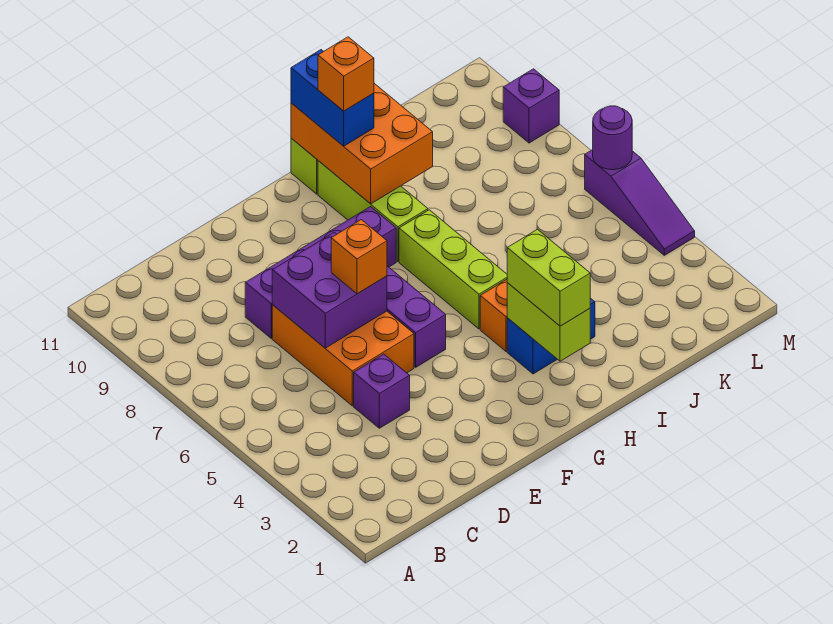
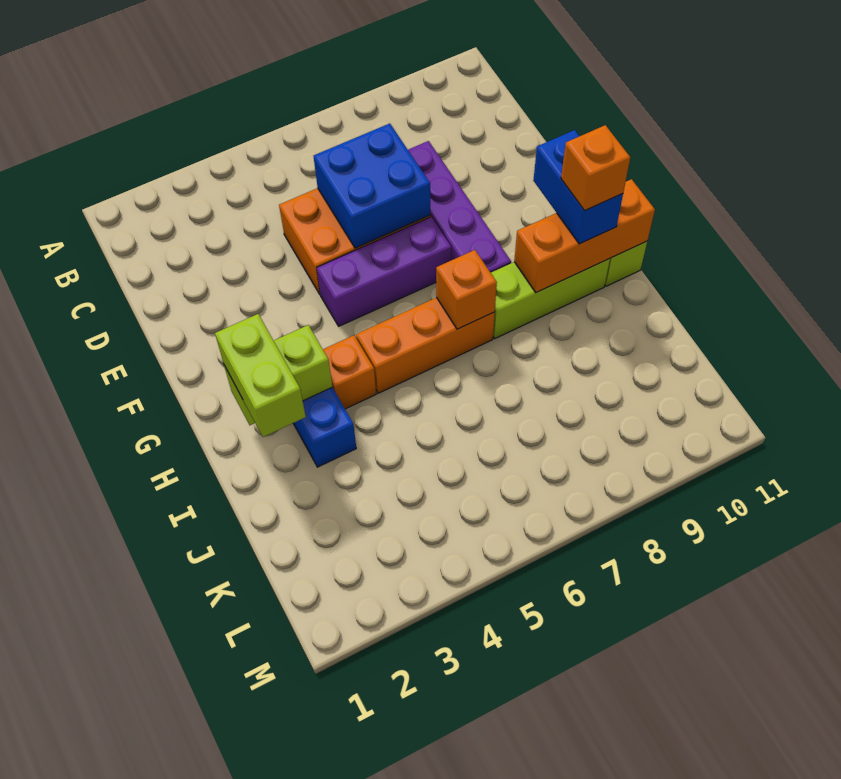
purple 1x1 brick [354,354,410,428] -> none
purple 2x2 brick [272,232,387,348] -> blue 2x2 brick [314,123,431,248]
orange 1x1 brick [331,220,387,294] -> orange 1x1 brick moved to [436,250,497,329]
lime 1x2 brick [507,229,590,326] -> lime 1x2 brick turned to [215,314,306,437]
lime 1x3 brick [399,210,507,329] -> orange 1x3 brick [356,298,495,393]
orange 2x3 brick [291,83,433,204] -> orange 1x3 brick [514,179,655,293]
blue 1x2 brick [291,50,374,146] -> blue 1x2 brick turned to [533,130,623,244]
purple 1x3 slope [585,150,695,255] -> none
purple 1x1 round brick [593,106,632,170] -> none
purple 1x1 brick [503,69,559,143] -> none

